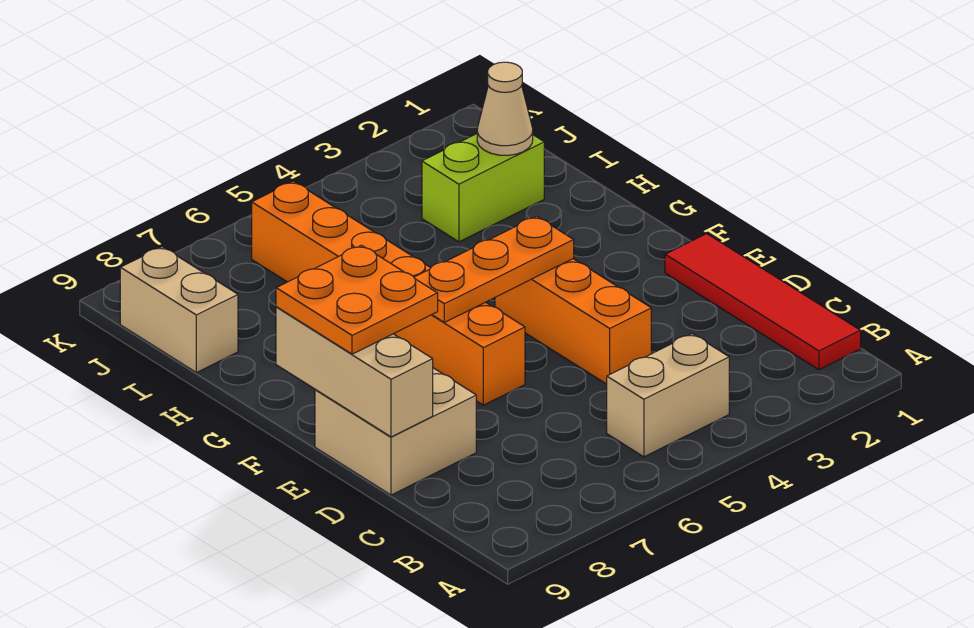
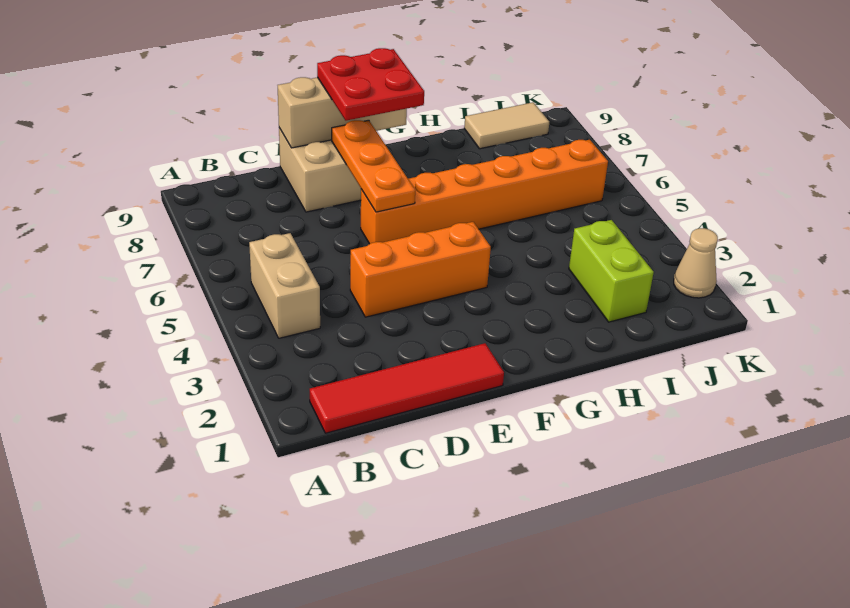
orange 2x2 plate [276,245,438,354] -> red 2x2 plate [317,48,424,121]
orange 1x3 plate [414,216,574,322] -> orange 1x3 plate moved to [332,120,415,212]
tan 1x1 cone [477,62,533,155] -> tan 1x1 cone moved to [674,228,718,298]
tan 1x2 brick [120,247,238,373] -> tan 1x2 tile [464,102,549,149]

